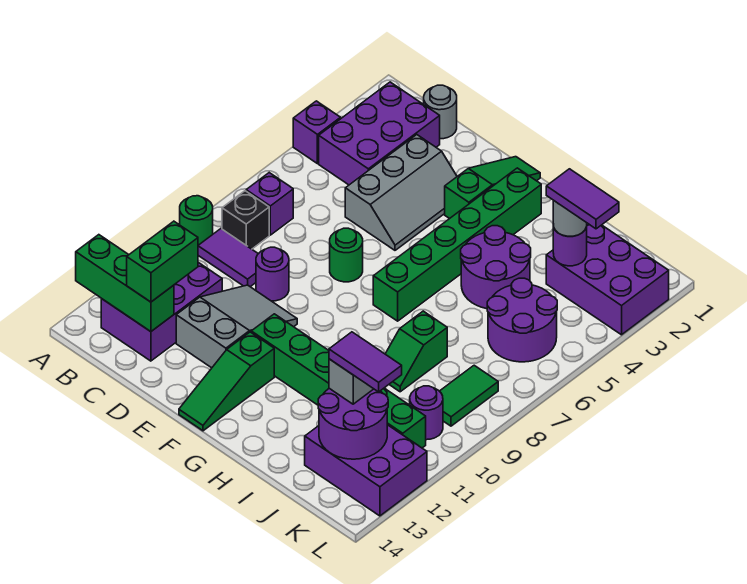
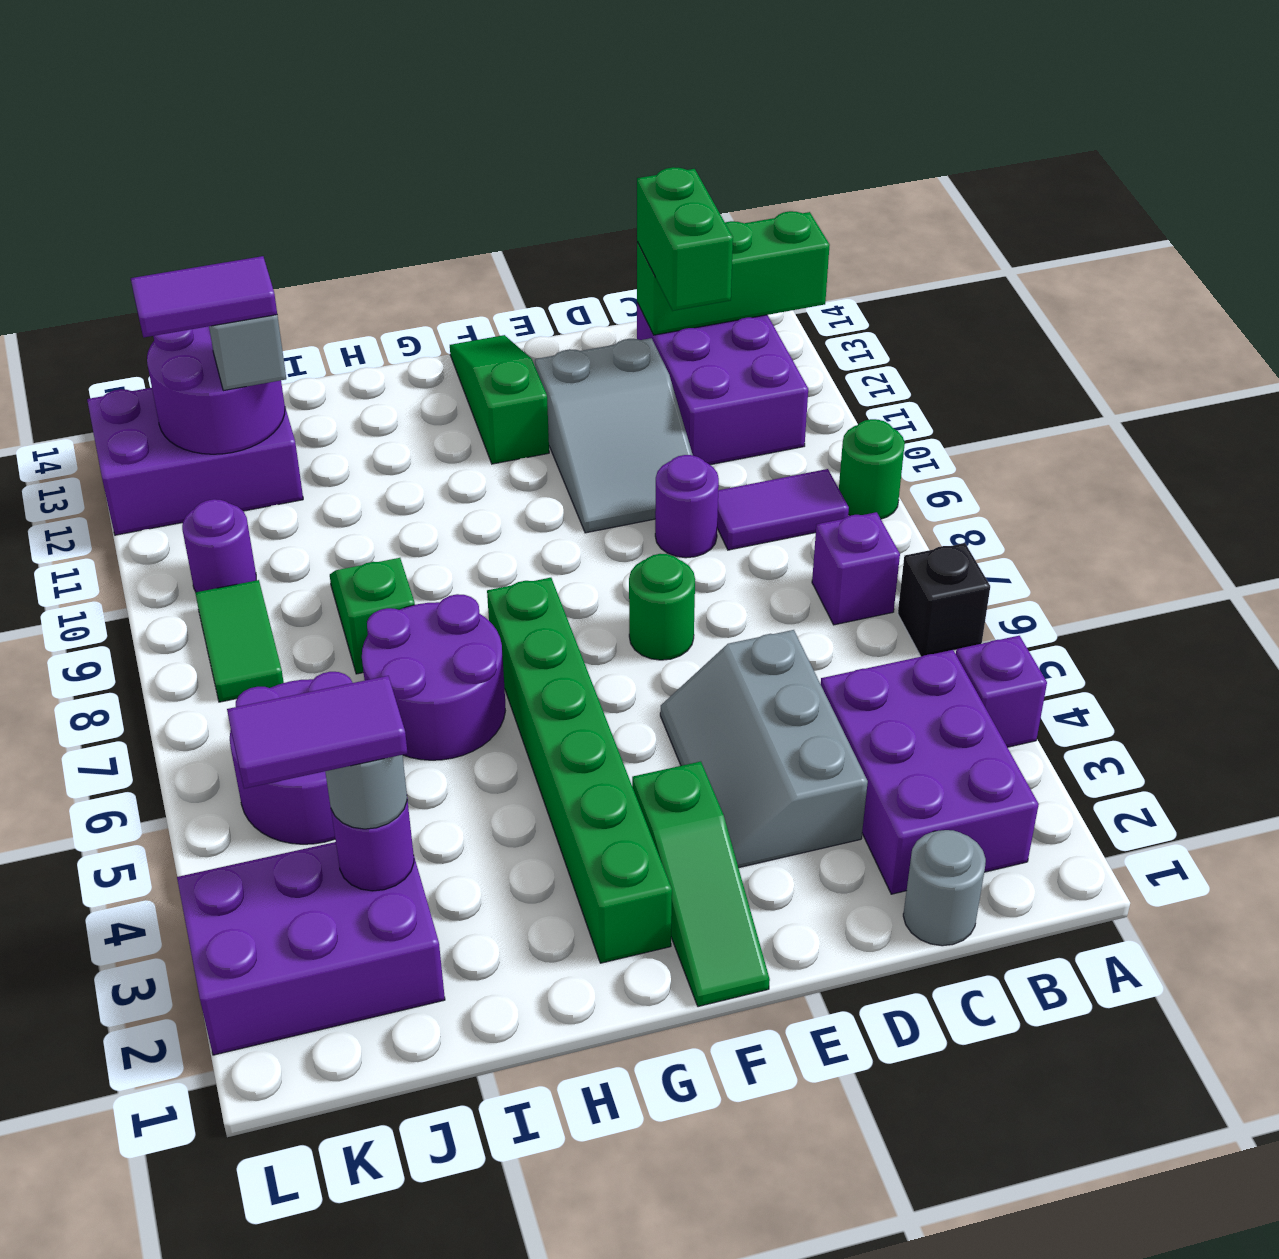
black 1x1 brick [222,191,269,249] -> black 1x1 brick moved to [898,543,990,657]
green 1x6 brick [251,314,426,448] -> none
purple 2x2 round brick [461,226,531,309] -> purple 2x2 round brick moved to [362,594,505,760]

